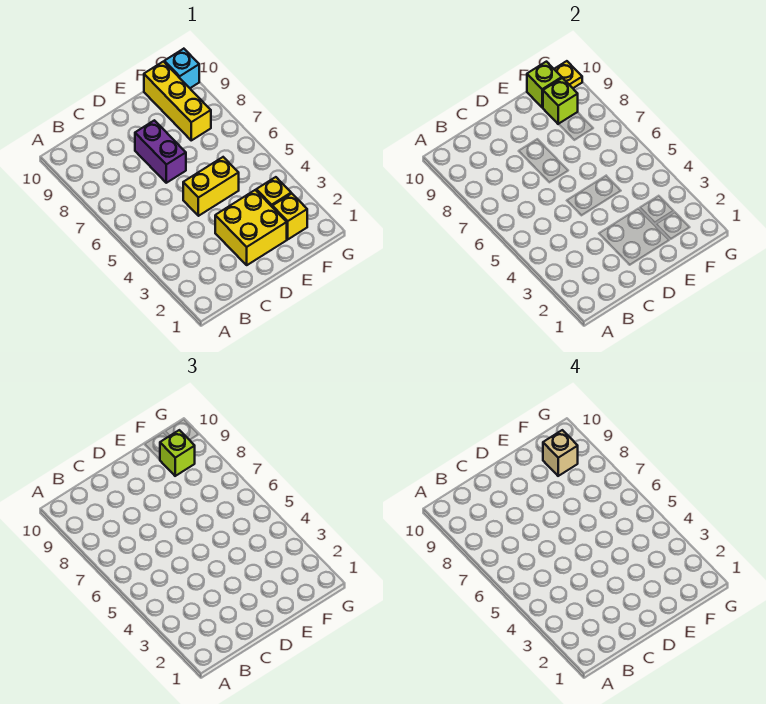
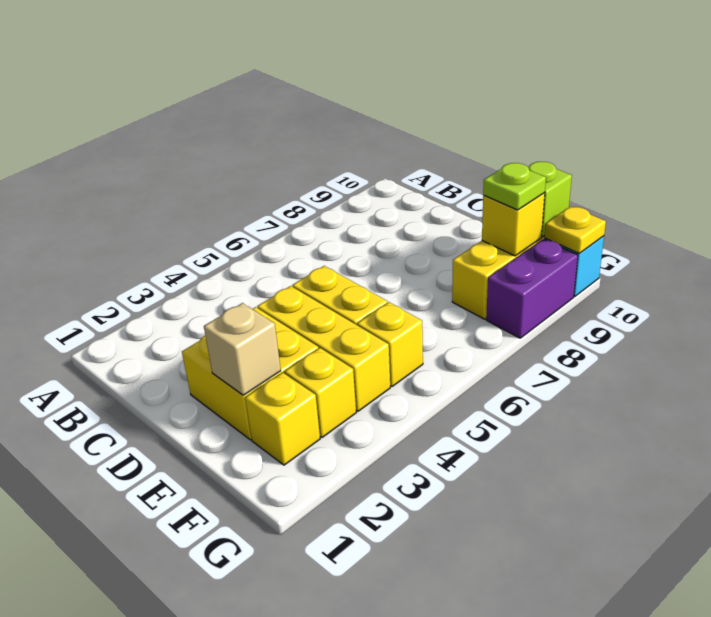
none -> yellow 1x3 brick [257,286,390,411]
purple 1x2 brick [135,120,186,183] -> purple 1x2 brick moved to [486,239,578,338]
none -> yellow 1x1 brick [357,302,423,386]
lime 1x1 brick [543,78,578,124] -> yellow 1x1 brick [482,193,545,256]
lime 1x1 brick [160,430,195,476] -> lime 1x1 plate [483,163,546,210]
tan 1x1 brick [543,430,578,476] -> tan 1x1 brick moved to [204,303,281,395]

